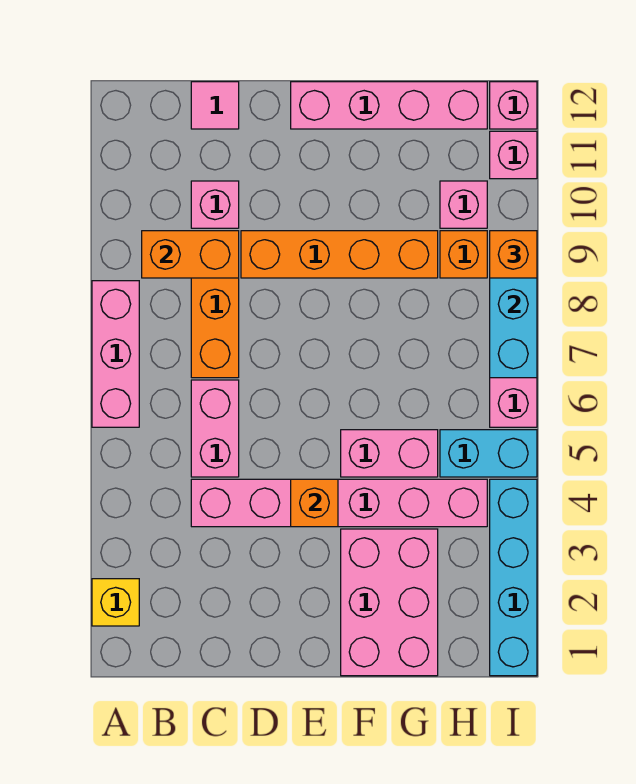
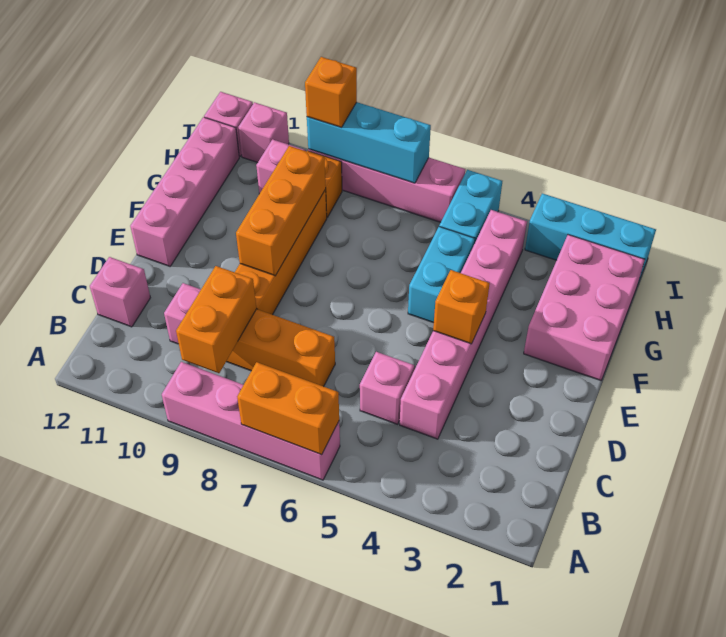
yellow 1x1 brick [92,579,139,626] -> none
pink 1x3 brick [92,281,139,427] -> pink 1x4 brick [162,362,340,480]
none -> orange 1x2 brick [237,362,339,455]
pink 1x2 brick [191,380,239,477] -> pink 1x1 brick [360,352,414,424]
pink 1x1 tile [191,82,239,129] -> pink 1x1 brick [90,257,150,327]
none -> orange 1x3 brick [236,146,326,276]
pink 2x3 brick [341,529,438,676] -> pink 2x3 brick turned to [524,235,645,380]
pink 1x2 brick [341,430,438,477] -> cyan 1x2 brick [408,227,475,323]
cyan 1x4 brick [490,479,537,676] -> cyan 1x3 brick [525,193,656,283]

